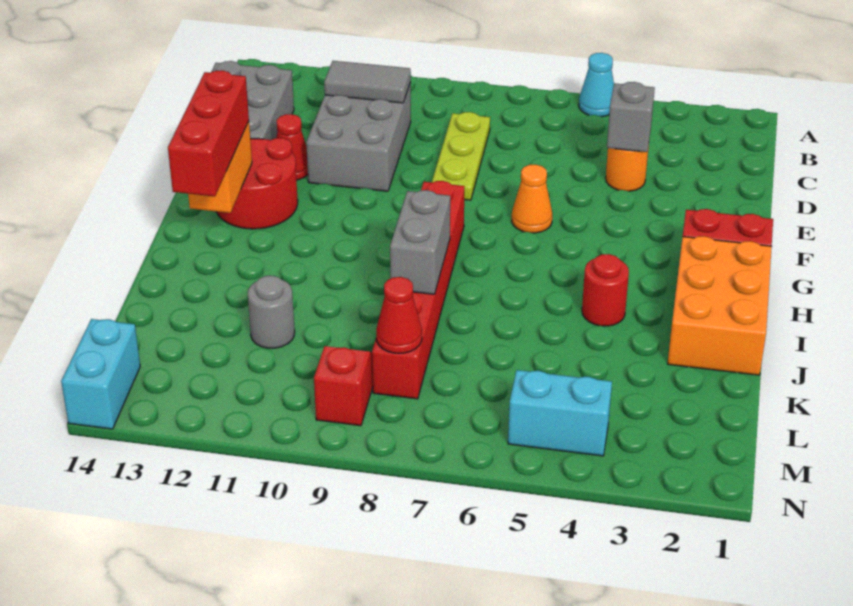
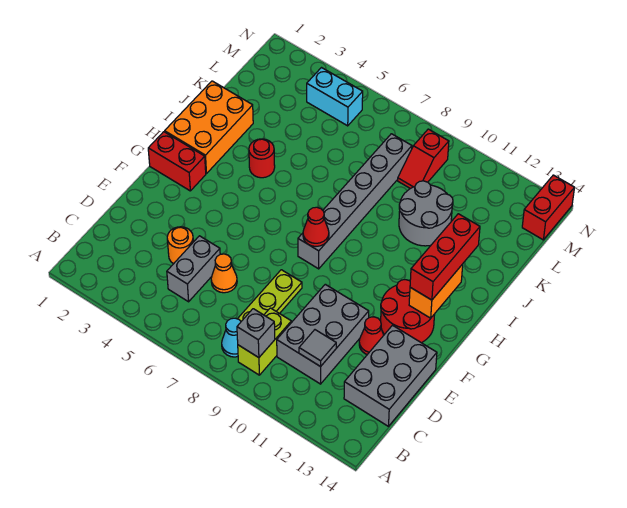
cyan 1x1 cone [579,53,614,117] -> cyan 1x1 cone moved to [222,318,241,357]
none -> lime 1x2 brick [238,308,291,375]
grey 1x2 tile [324,61,411,103] -> grey 1x1 tile [299,330,336,367]
grey 1x1 brick [607,82,655,152] -> grey 1x1 brick moved to [237,309,275,358]
orange 1x1 cone [512,165,552,233] -> orange 1x1 cone moved to [211,254,237,293]
red 1x6 brick [372,181,465,399] -> grey 1x6 brick [298,134,412,269]
grey 1x2 brick [390,190,450,294] -> grey 1x2 brick moved to [167,236,220,302]
grey 1x1 round brick [248,276,295,348] -> grey 2x2 round brick [399,181,453,246]
red 1x1 cone [376,277,422,353] -> red 1x1 cone moved to [303,207,329,246]
cyan 1x2 brick [61,319,140,429] -> red 1x2 brick [522,175,574,240]

